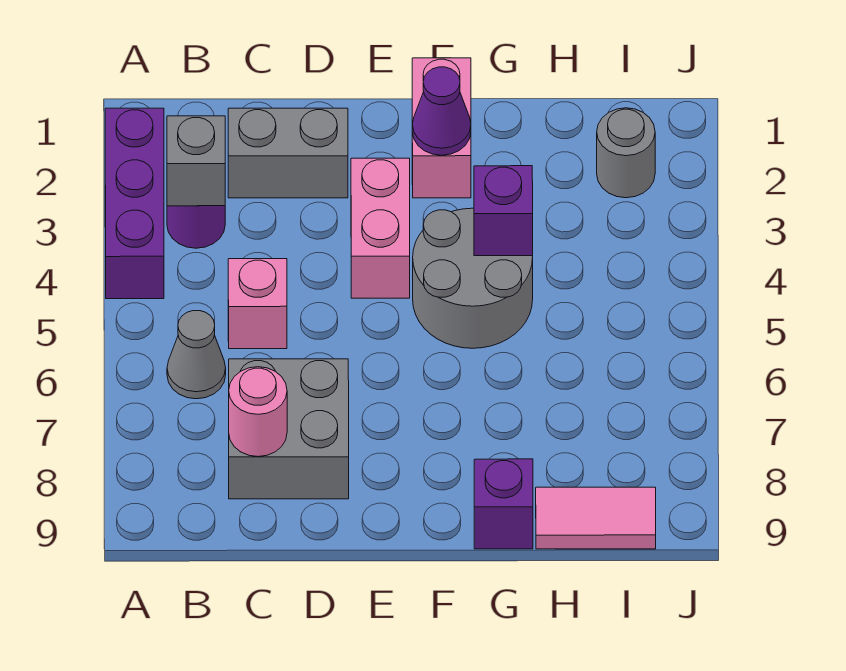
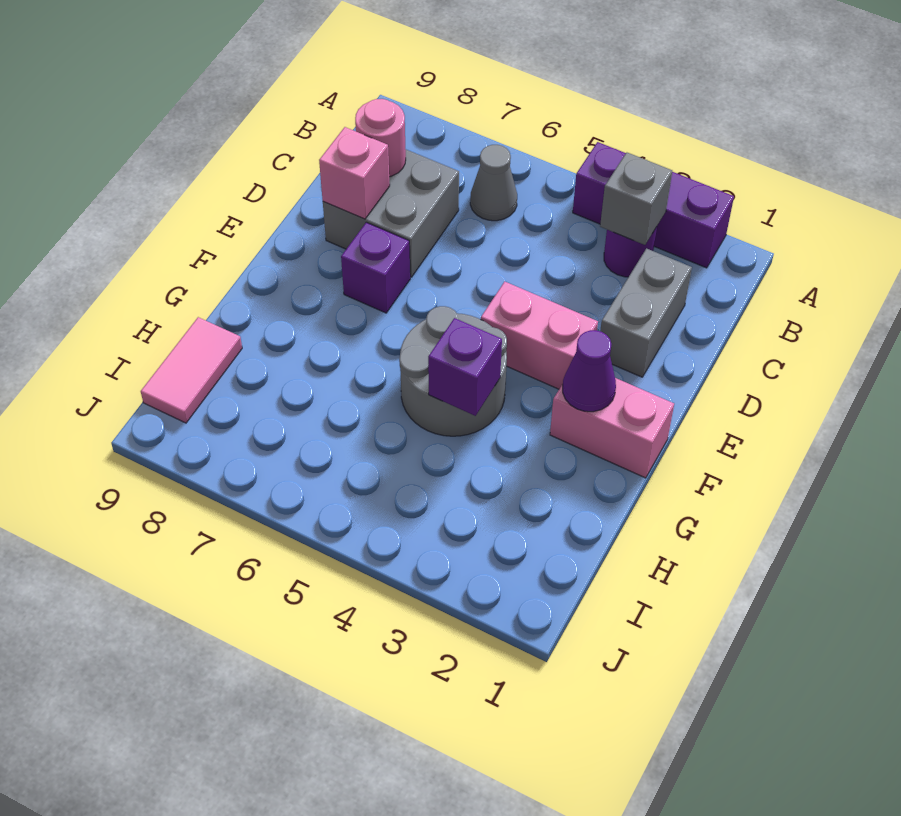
pink 1x1 brick [228,259,287,349] -> pink 1x1 brick moved to [319,127,390,219]
purple 1x1 brick [474,459,533,549] -> purple 1x1 brick moved to [341,222,410,313]
grey 1x1 round brick [597,108,655,198] -> none

